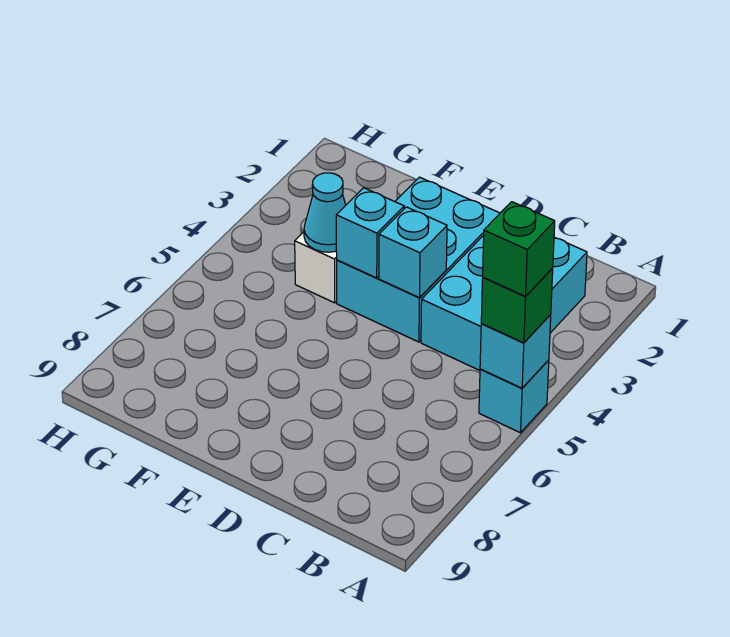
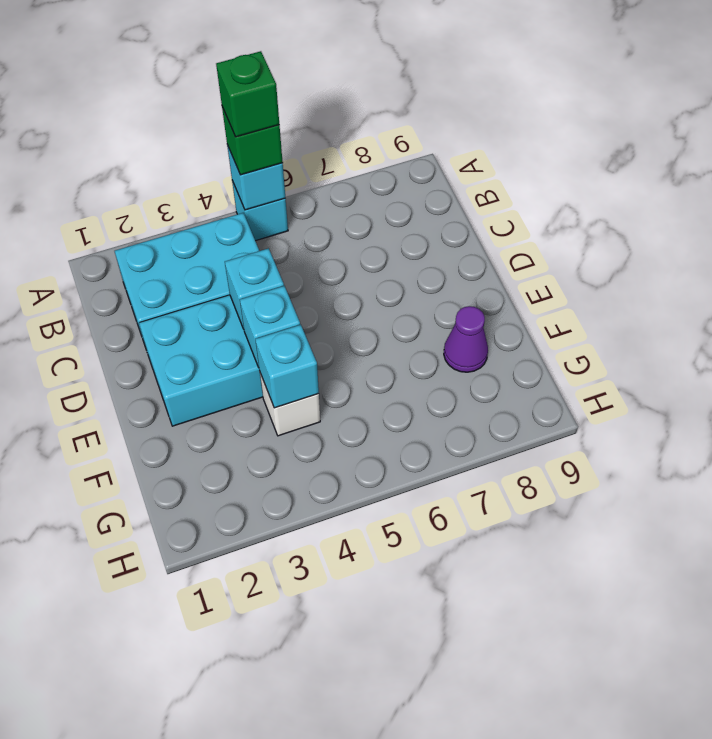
cyan 1x1 cone [304,173,346,252] -> cyan 1x1 brick [255,325,319,408]
none -> purple 1x1 cone [444,306,488,372]

